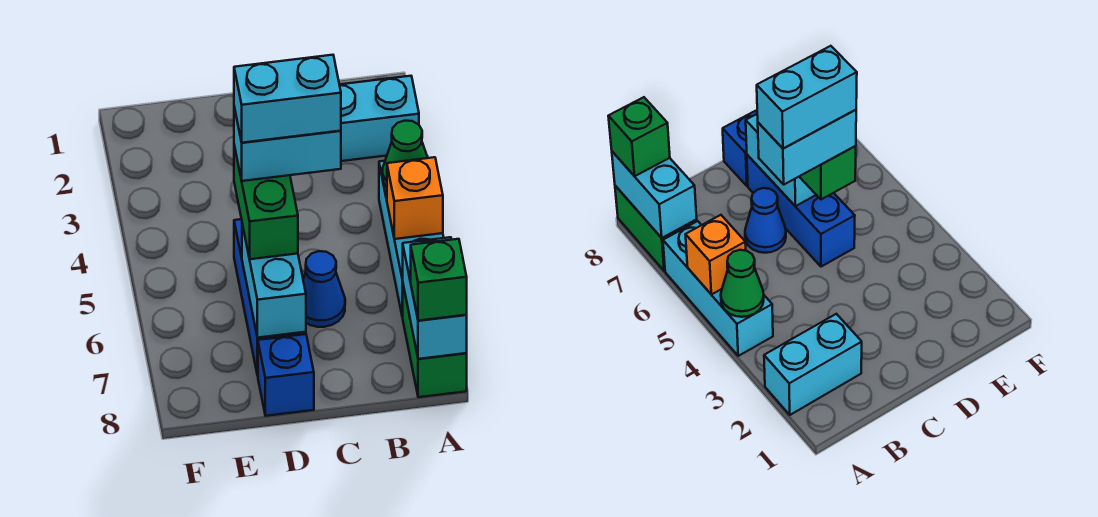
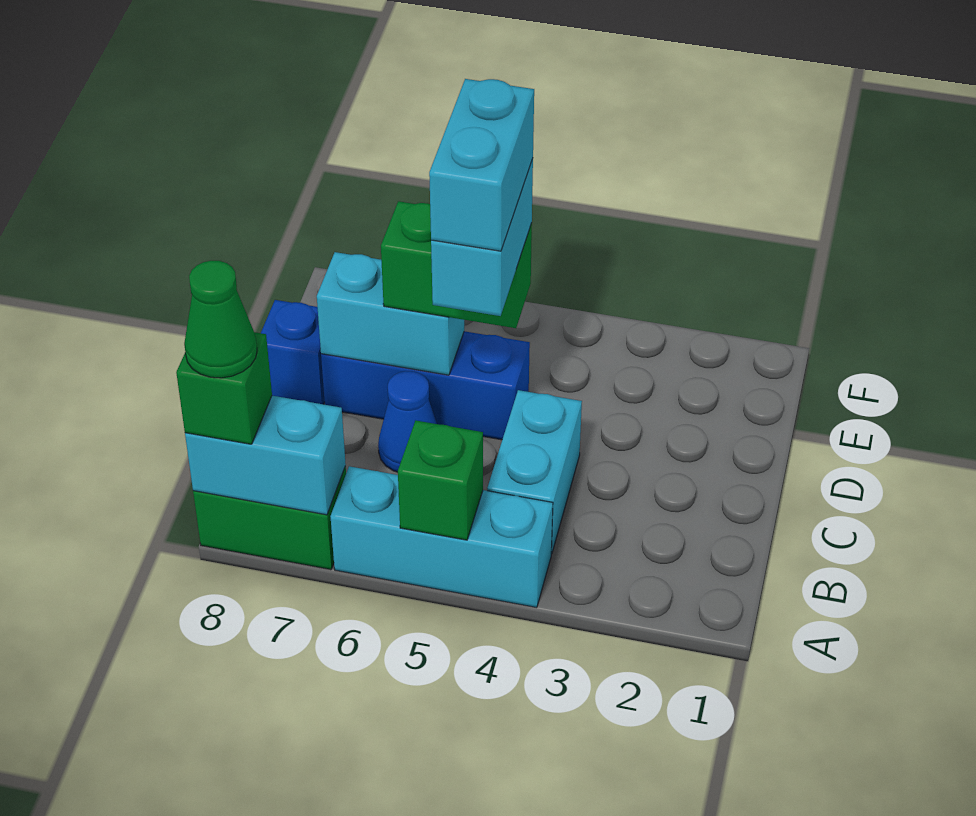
cyan 1x2 brick [339,76,419,161] -> cyan 1x2 brick moved to [487,390,582,554]
green 1x1 cone [383,121,428,187] -> green 1x1 cone moved to [184,261,257,378]
orange 1x1 brick [387,157,443,239] -> green 1x1 brick [398,421,483,540]

